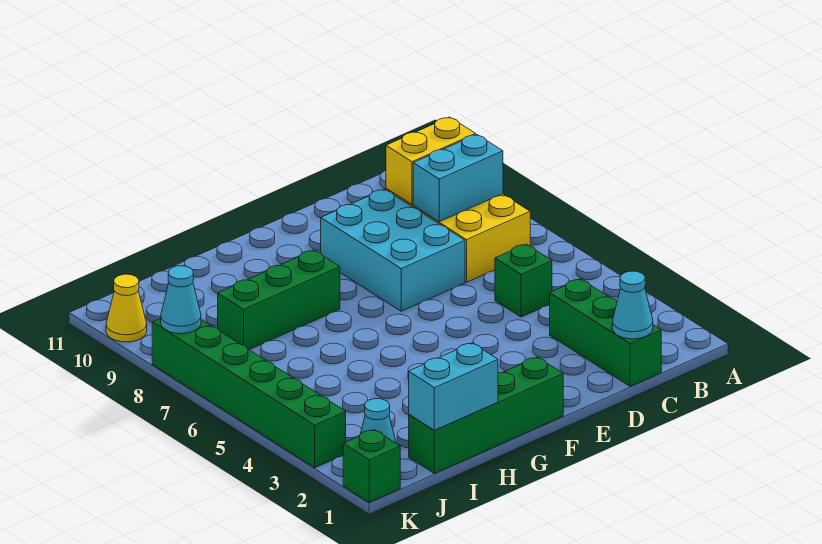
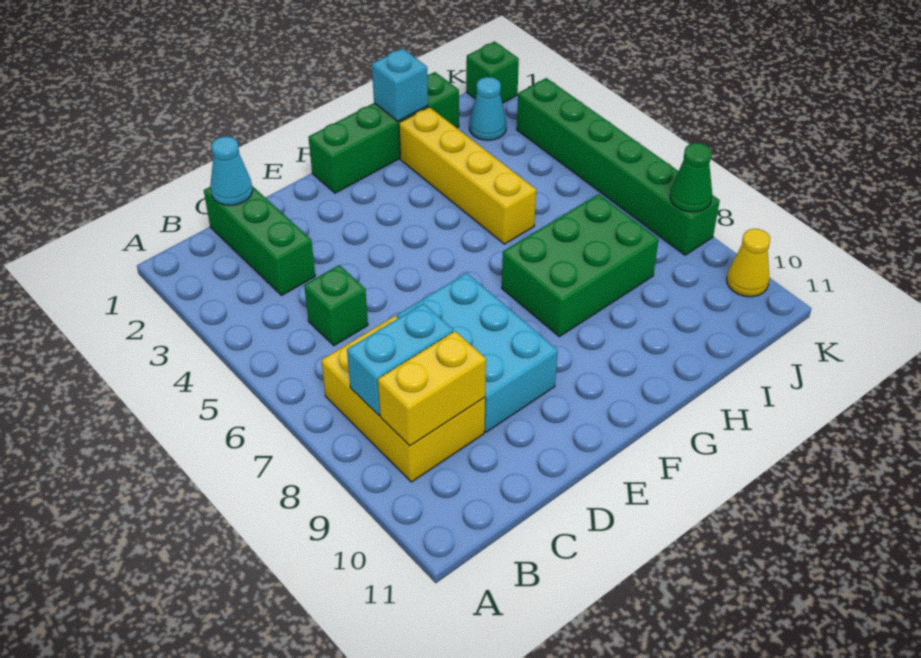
green 1x3 brick [218,250,340,350] -> green 2x3 brick [502,194,659,337]
cyan 1x2 brick [409,343,498,430] -> cyan 1x1 brick [372,48,428,121]
none -> yellow 1x4 brick [399,107,536,244]
cyan 1x1 cone [161,266,201,334] -> green 1x1 cone [670,143,712,212]

